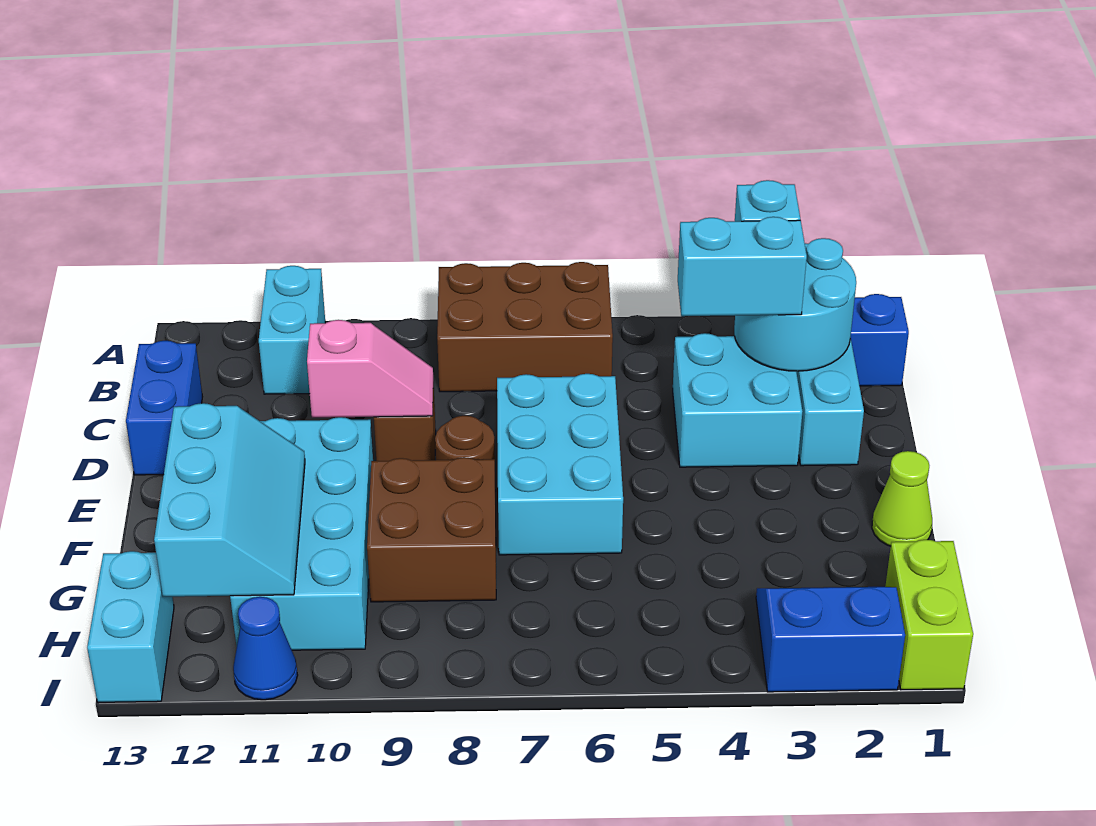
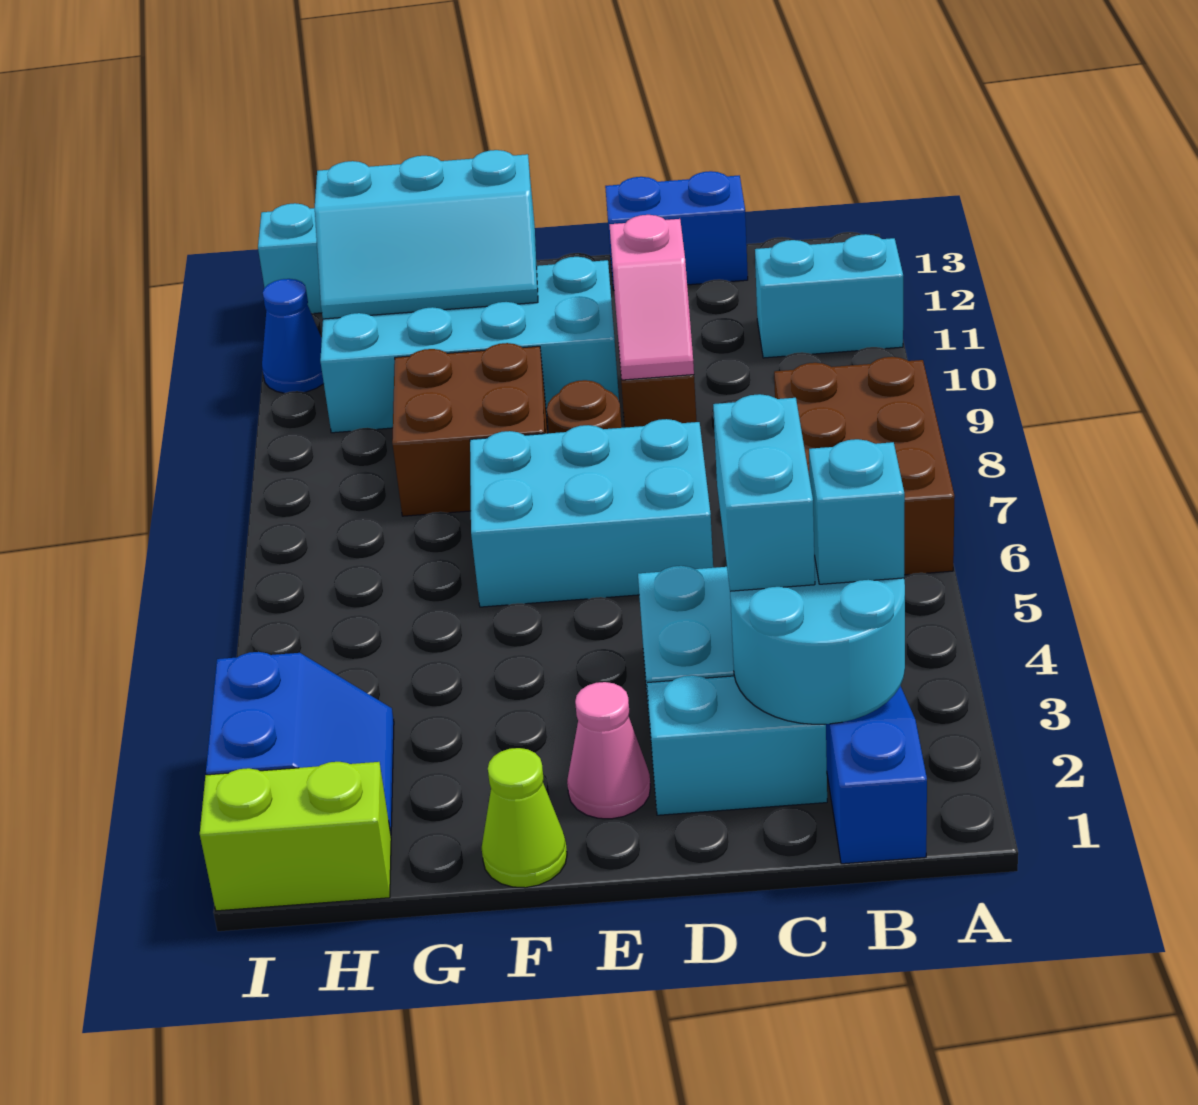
none -> pink 1x1 cone [567,682,650,819]

